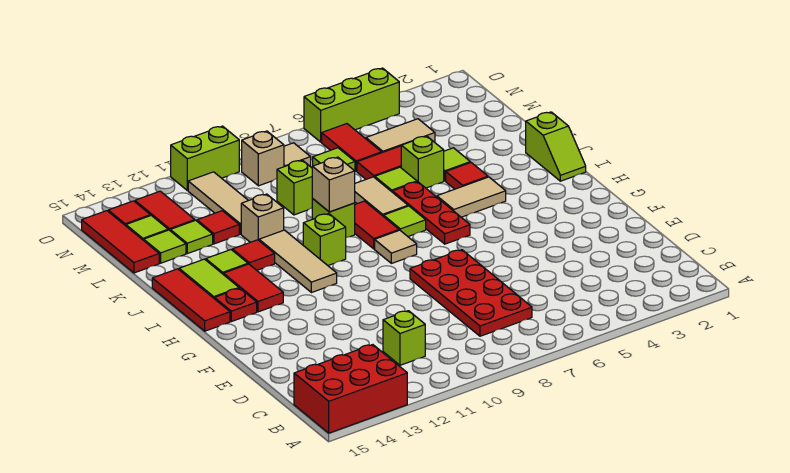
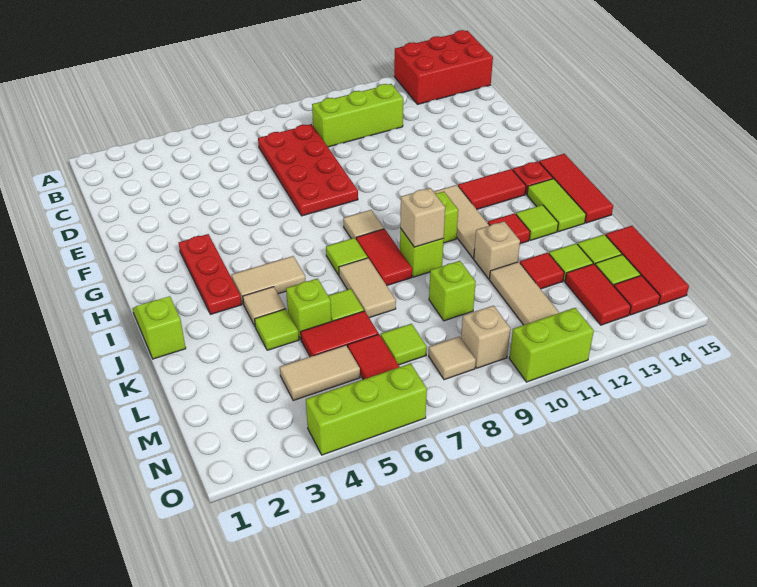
lime 1x1 brick [383,311,425,365] -> lime 1x3 brick [312,84,403,147]
red 1x3 plate [392,182,470,244] -> red 1x3 plate moved to [179,234,242,314]
red 1x2 tile [223,264,283,312] -> red 1x2 tile turned to [458,169,526,209]
red 1x1 tile [446,162,488,189] -> tan 1x1 tile [243,287,286,326]

